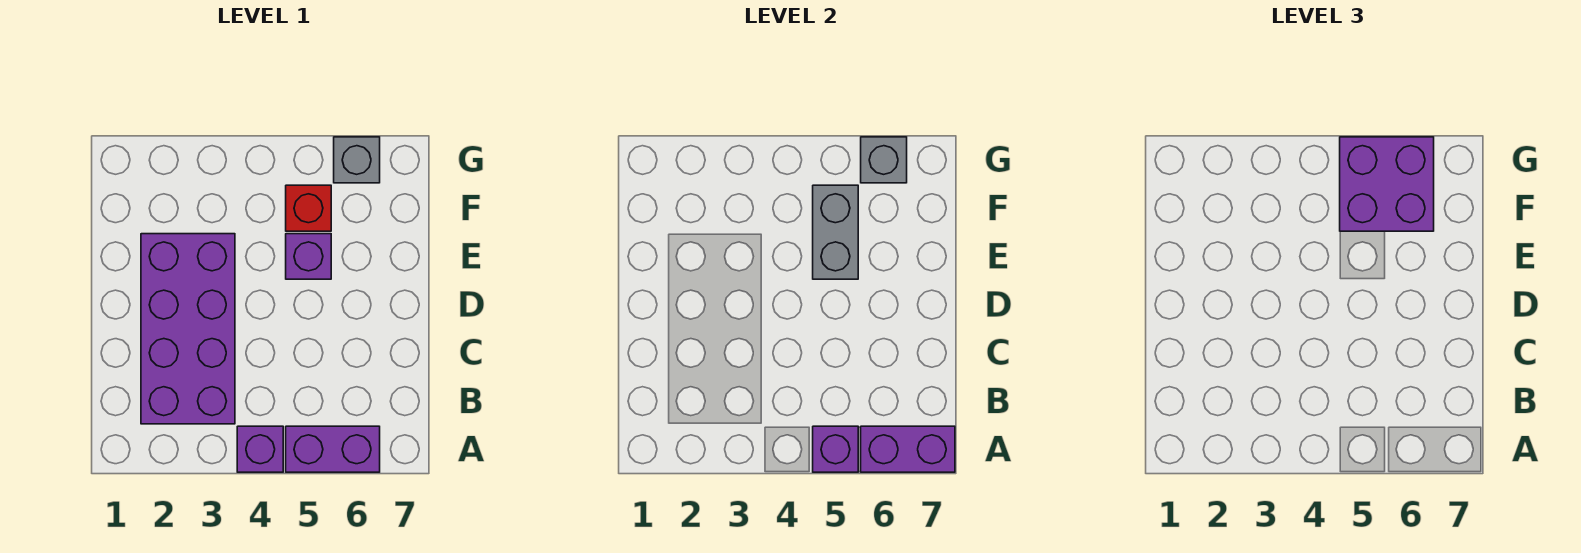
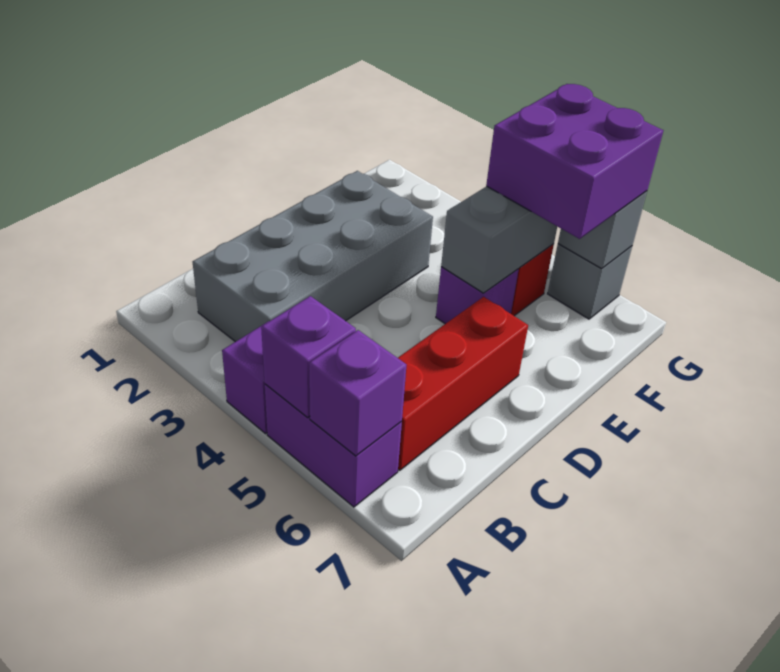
purple 1x2 brick [861,426,955,472] -> purple 1x1 brick [309,330,406,456]
purple 2x4 brick [141,234,235,424] -> grey 2x4 brick [193,171,433,342]
none -> red 1x3 brick [398,297,528,470]

